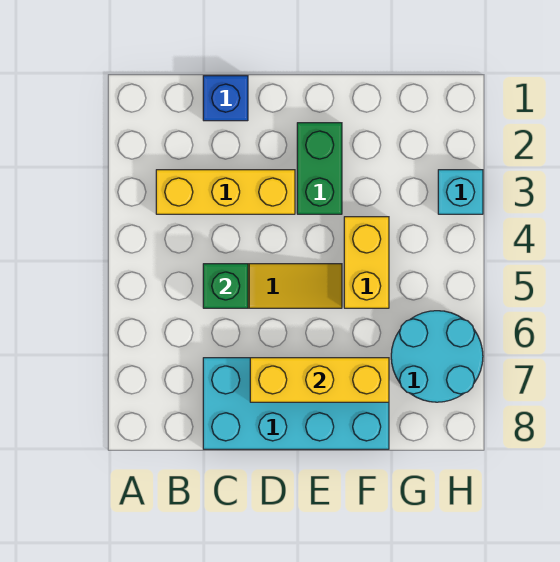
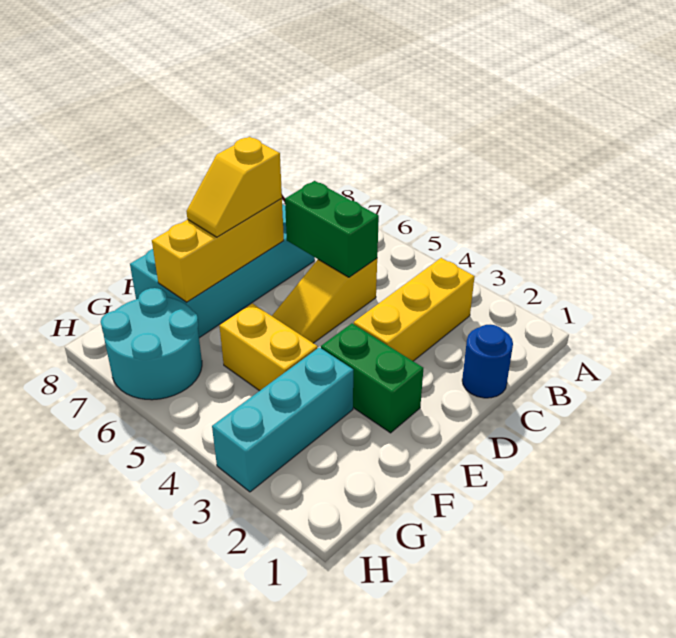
blue 1x1 brick [203,76,248,121] -> blue 1x1 round brick [462,325,513,398]
green 1x1 brick [203,264,248,308] -> green 1x2 brick [285,181,379,277]
none -> yellow 1x2 slope [186,137,282,237]
cyan 1x1 brick [438,170,483,214] -> cyan 1x3 brick [212,347,353,492]

